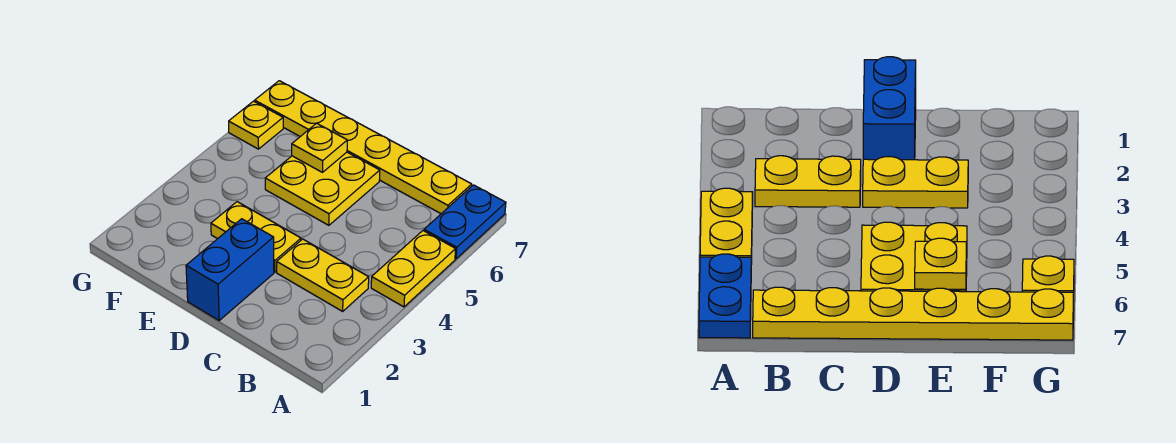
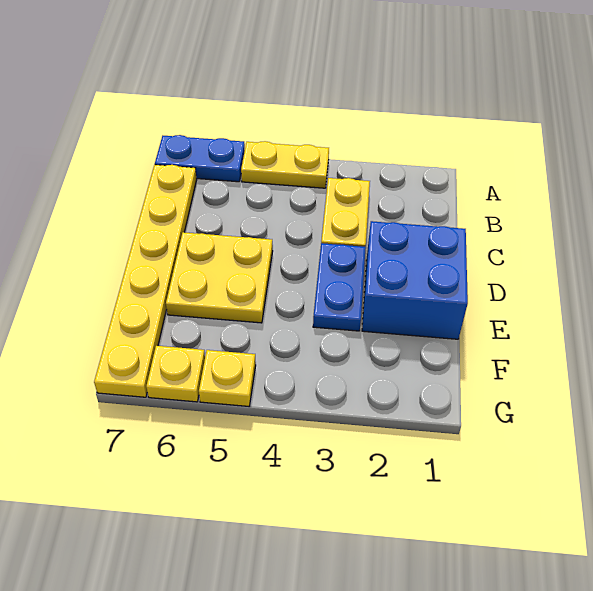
blue 1x2 brick [186,219,274,320] -> blue 2x2 brick [362,221,468,339]
yellow 1x2 plate [211,202,301,272] -> blue 1x2 plate [313,243,366,331]
yellow 1x1 plate [292,123,347,172] -> yellow 1x1 plate moved to [199,350,256,406]

